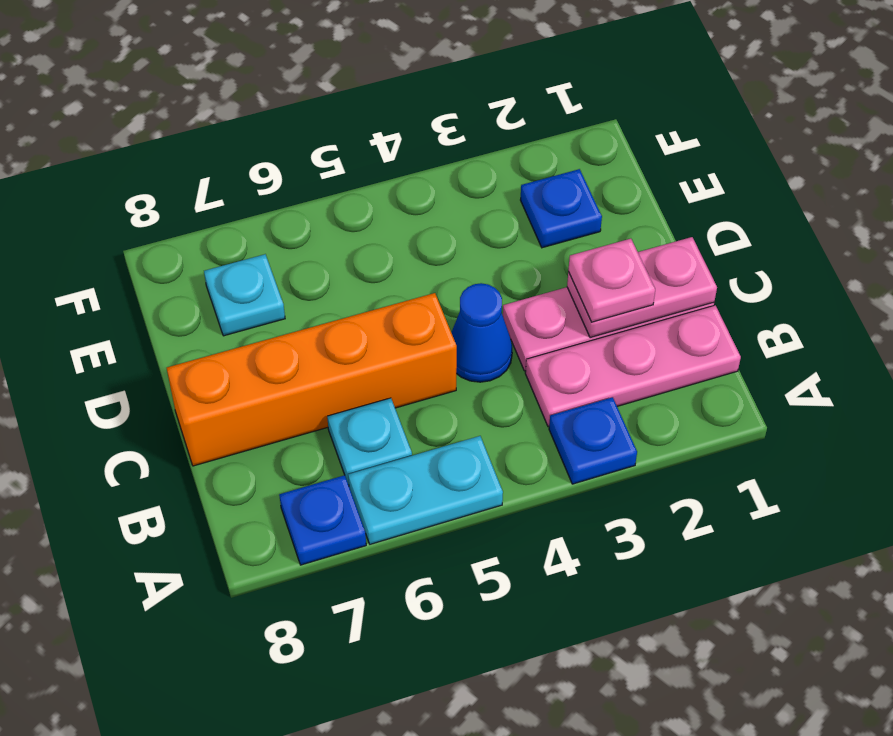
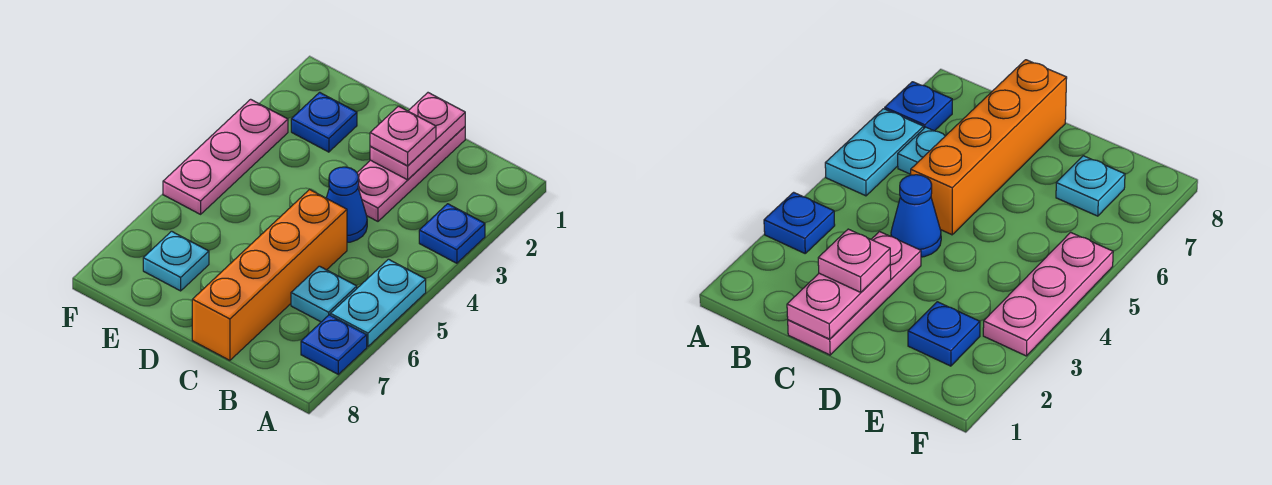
pink 1x3 plate [525,305,741,427] -> pink 1x3 plate moved to [163,99,288,214]

